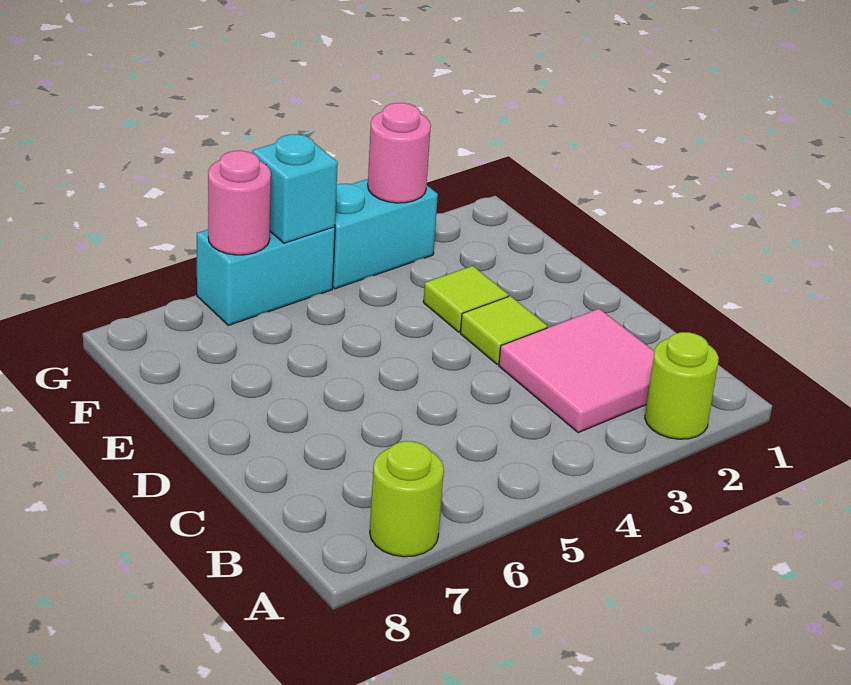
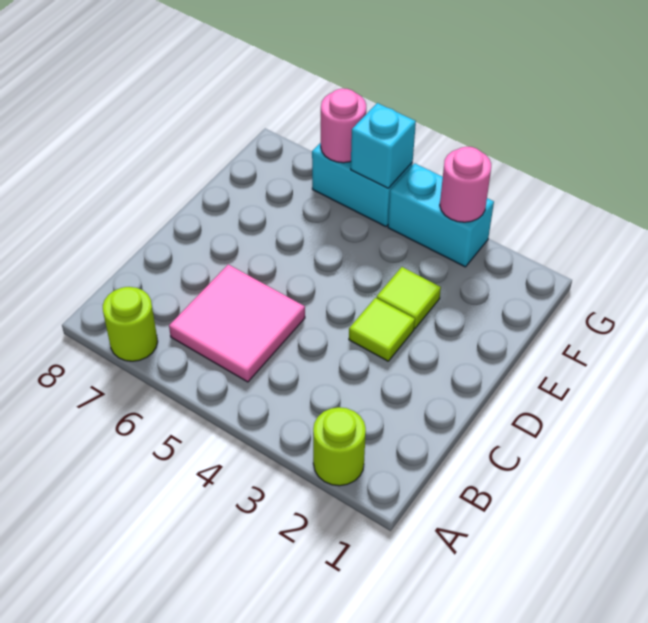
pink 2x2 tile [499,309,655,433] -> pink 2x2 tile moved to [169,264,305,382]

